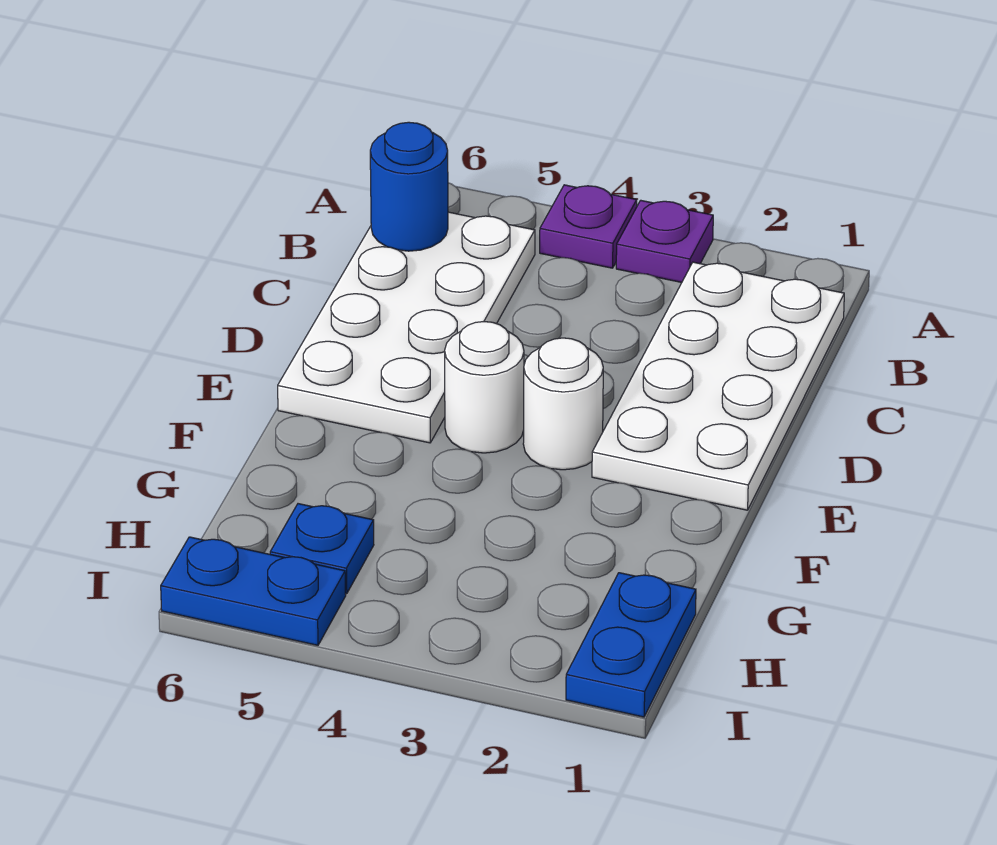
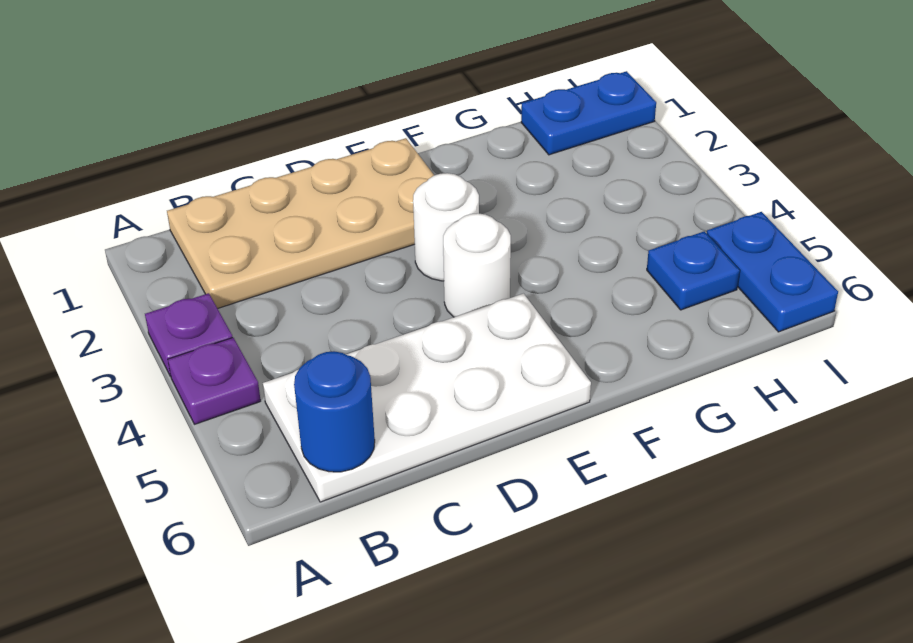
white 2x4 plate [592,262,844,510] -> tan 2x4 plate [167,138,434,309]

